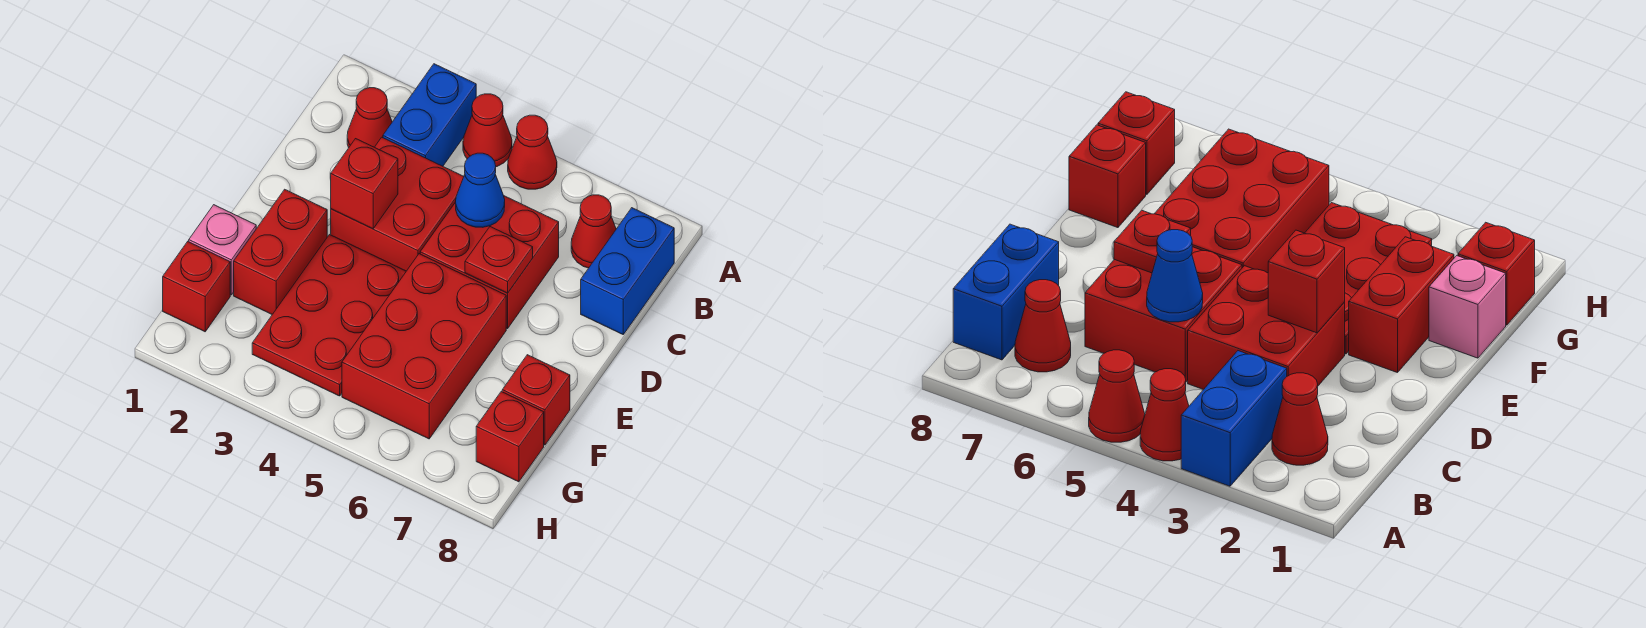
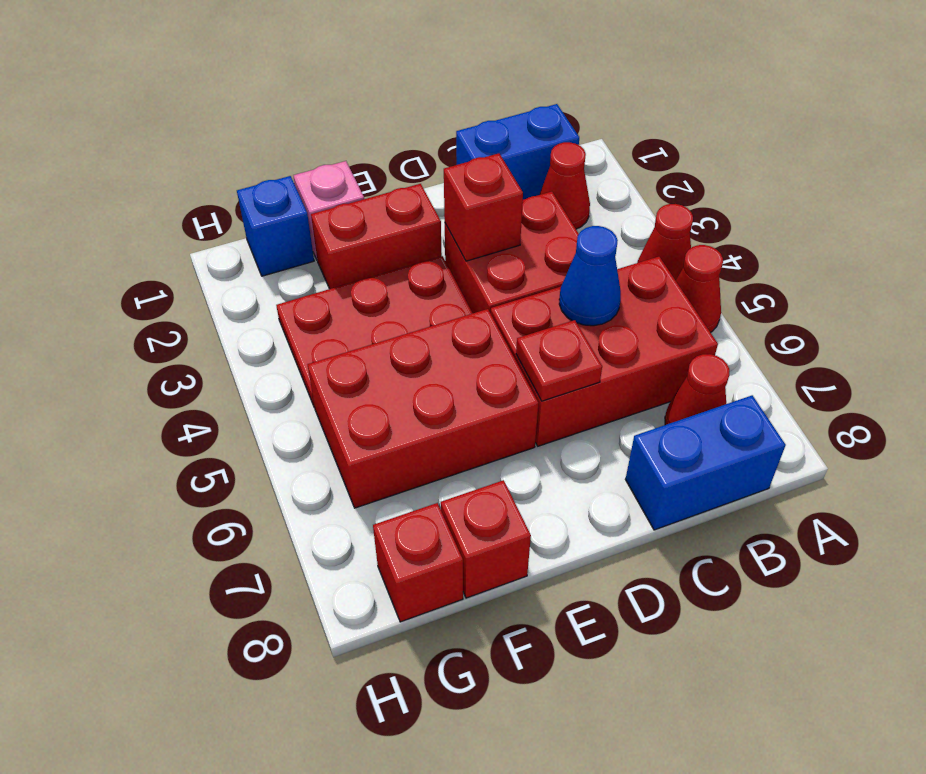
blue 1x2 brick [383,64,476,166] -> blue 1x2 brick moved to [456,104,579,200]
red 2x2 brick [420,196,559,329] -> red 2x3 brick [491,257,718,446]
red 1x1 brick [163,242,230,332] -> blue 1x1 brick [237,176,314,276]

